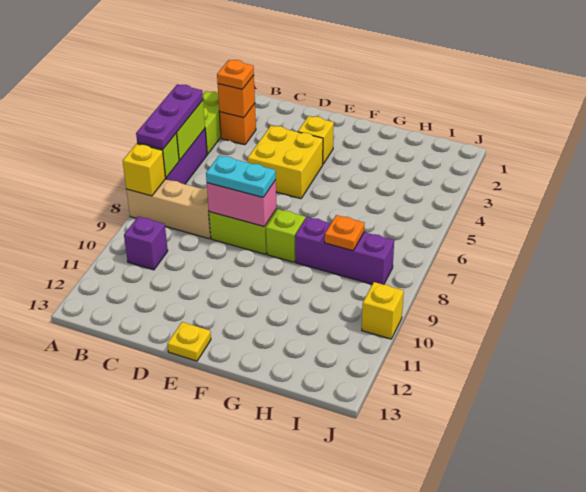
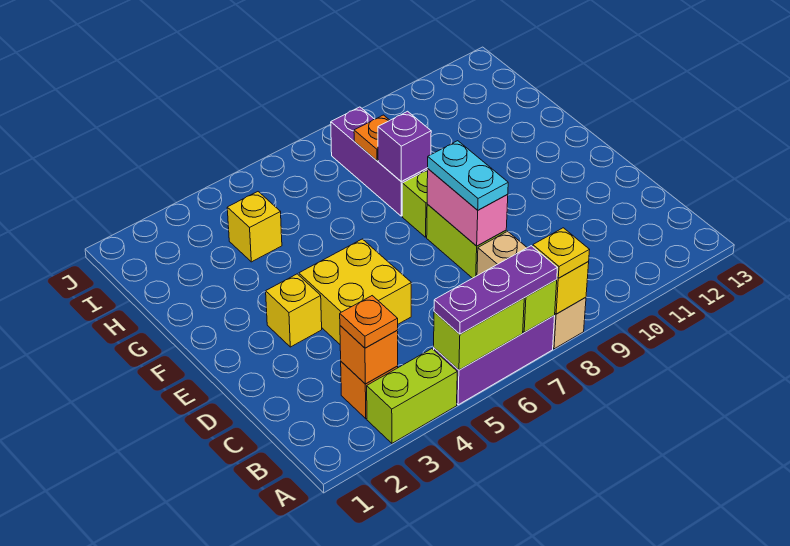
purple 1x1 brick [124,216,168,270] -> purple 1x1 brick moved to [378,111,431,182]
yellow 1x1 plate [167,322,211,361] -> yellow 1x1 plate moved to [533,228,589,278]
yellow 1x1 brick [362,282,404,339] -> yellow 1x1 brick moved to [227,192,282,262]

